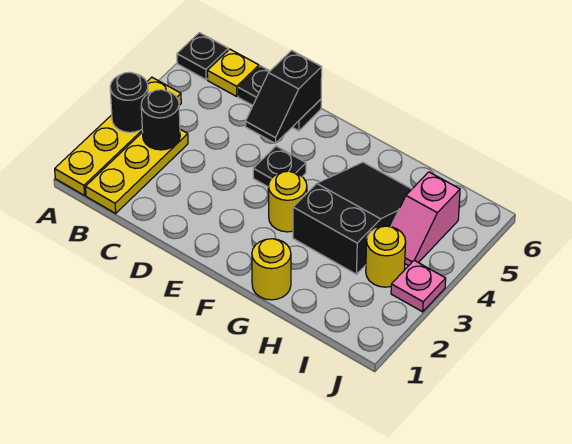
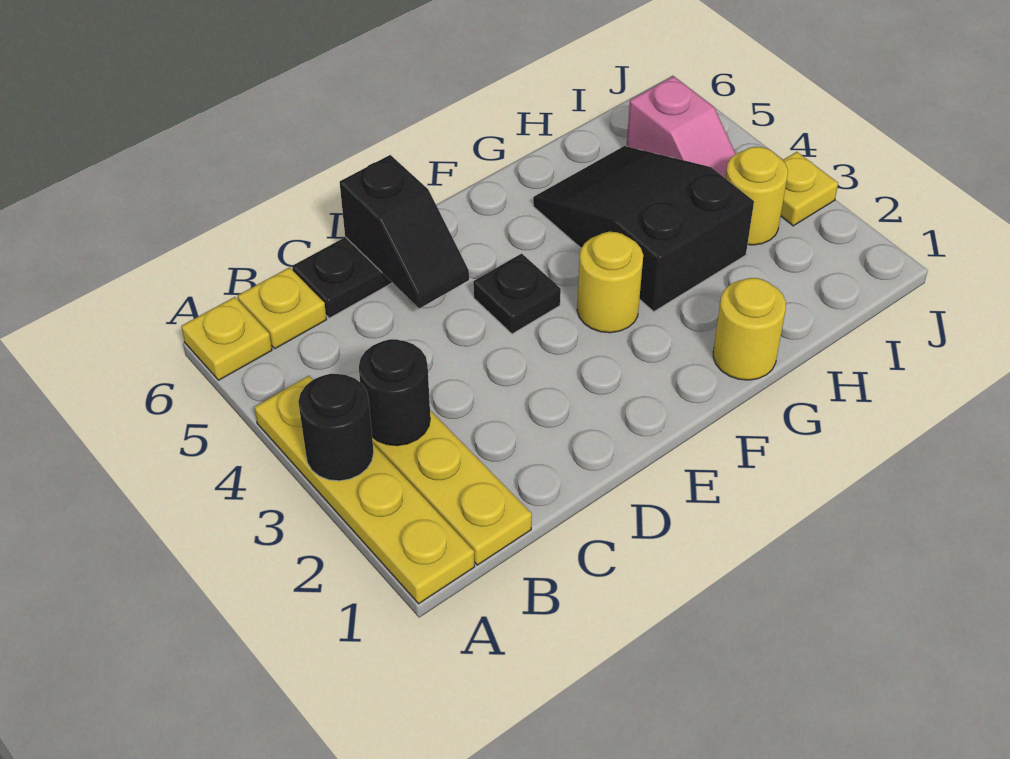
black 1x1 plate [177,33,228,80] -> yellow 1x1 plate [181,297,272,380]
pink 1x1 plate [391,260,446,312] -> yellow 1x1 plate [781,152,838,226]

